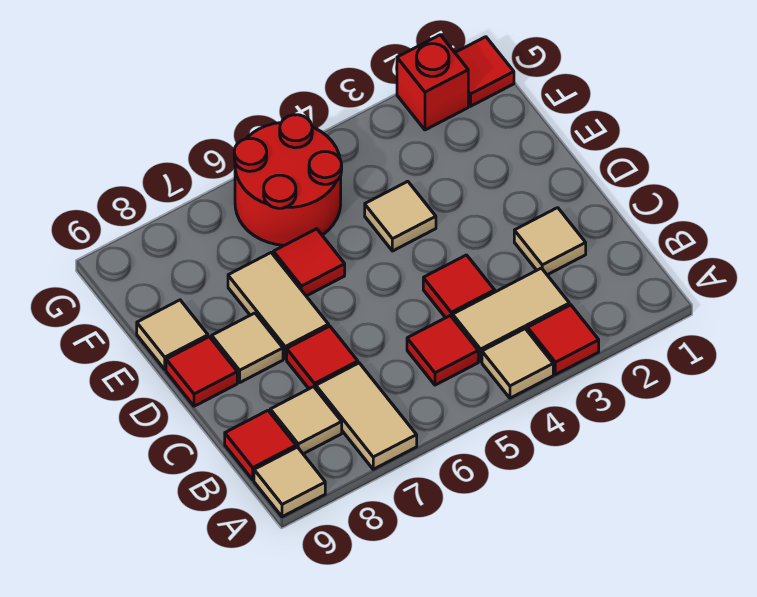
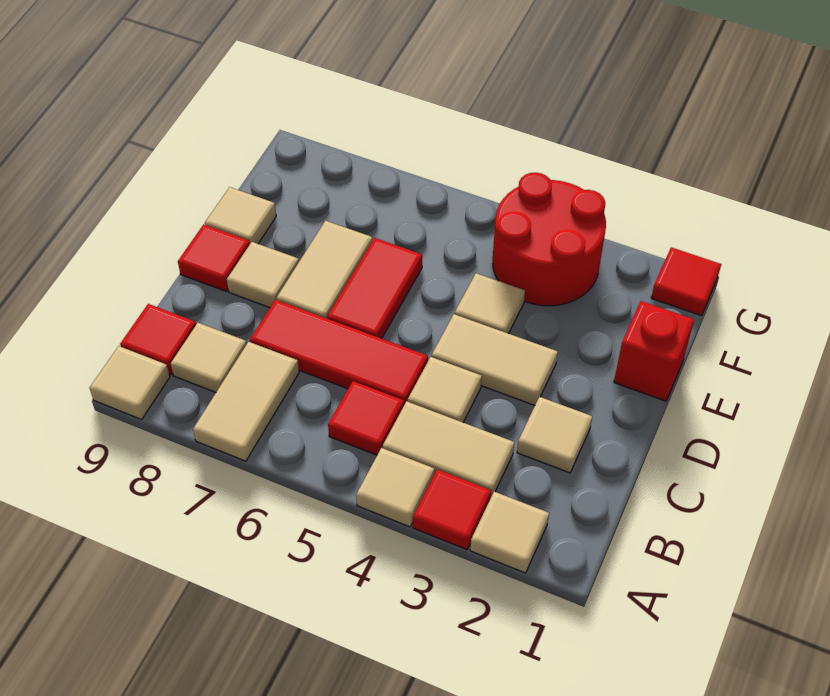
none -> tan 1x1 tile [470,492,549,573]
red 1x1 tile [423,255,495,318] -> tan 1x1 tile [408,357,482,422]
red 1x1 tile [287,326,358,389] -> red 1x3 tile [250,300,428,405]
none -> tan 1x2 tile [432,314,558,405]
red 1x1 tile [273,229,345,296] -> red 1x2 tile [327,238,422,339]
red 2x2 round brick [234,115,342,245] -> red 2x2 round brick moved to [493,173,606,306]
red 1x1 brick [397,35,468,130] -> red 1x1 brick moved to [614,301,694,401]

